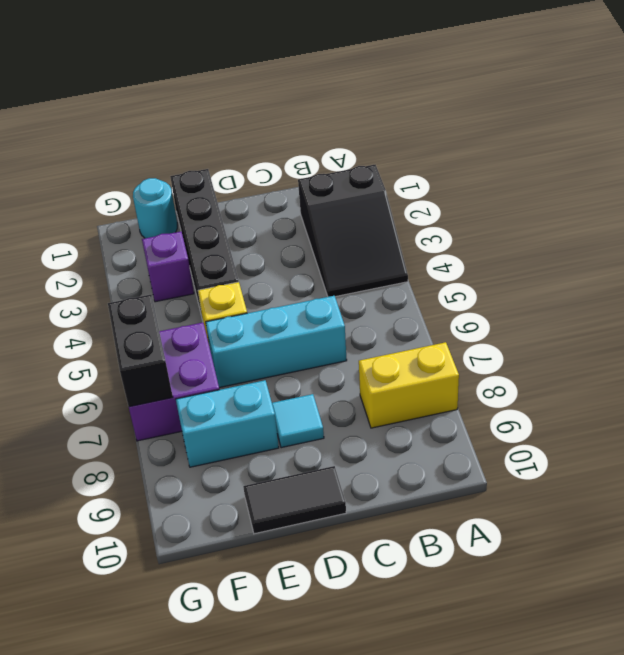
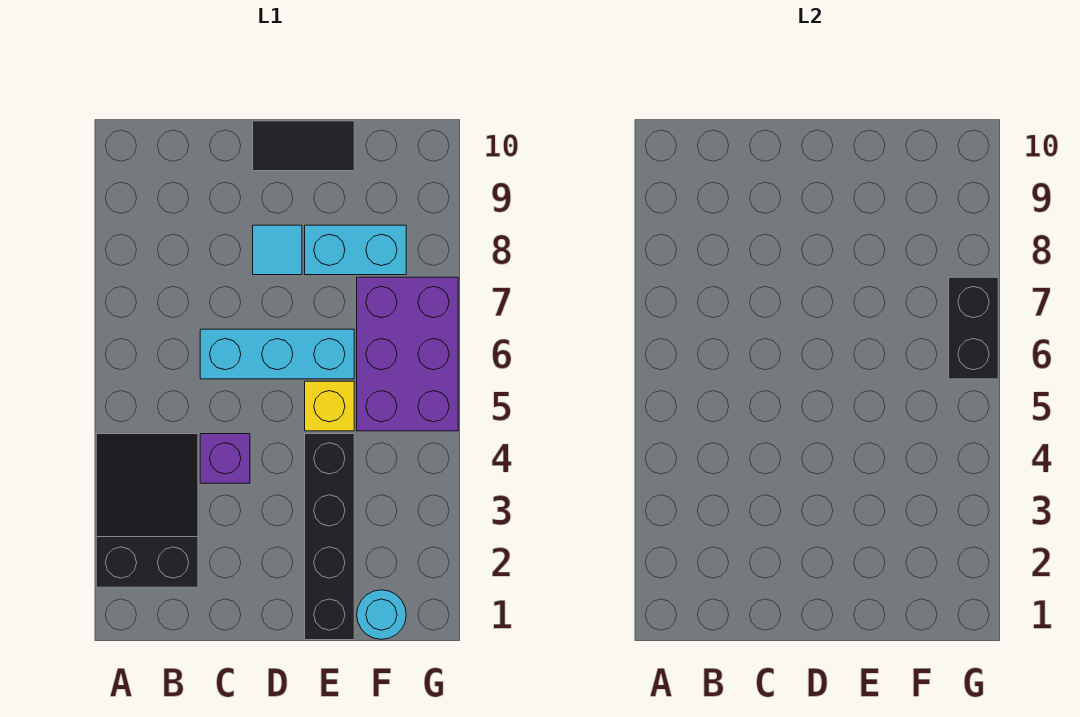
yellow 1x2 brick [359,342,459,428] -> none
purple 1x1 brick [142,231,194,302] -> purple 1x1 brick moved to [200,434,250,483]
purple 2x2 brick [129,322,219,441] -> purple 2x3 brick [357,277,458,431]

